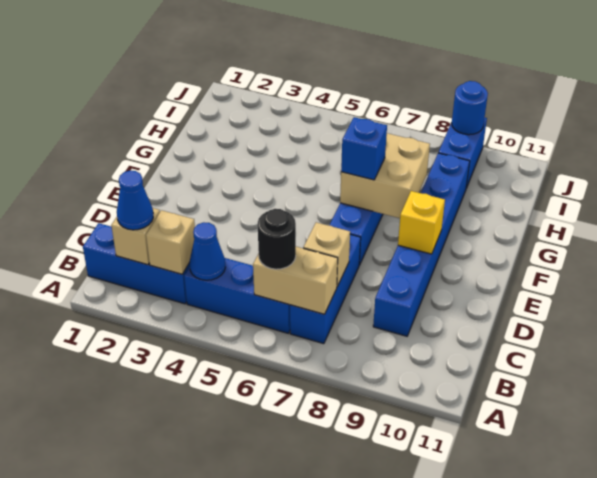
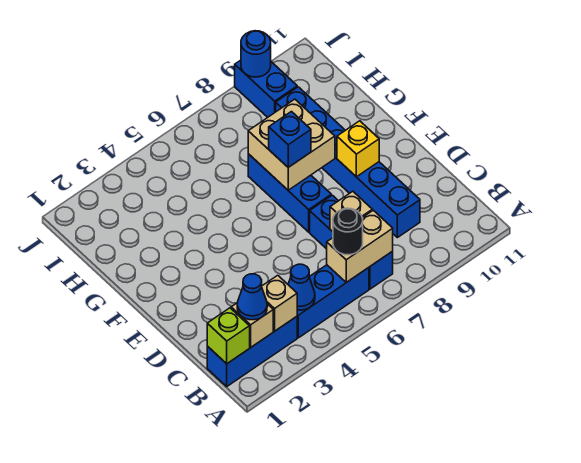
none -> lime 1x1 brick [207,308,250,364]

